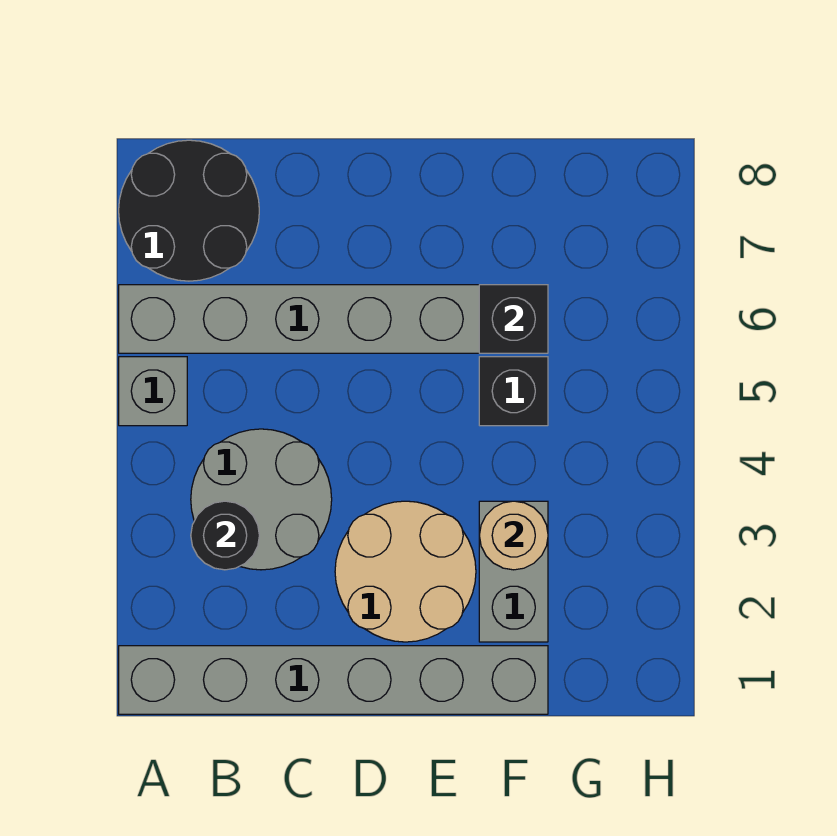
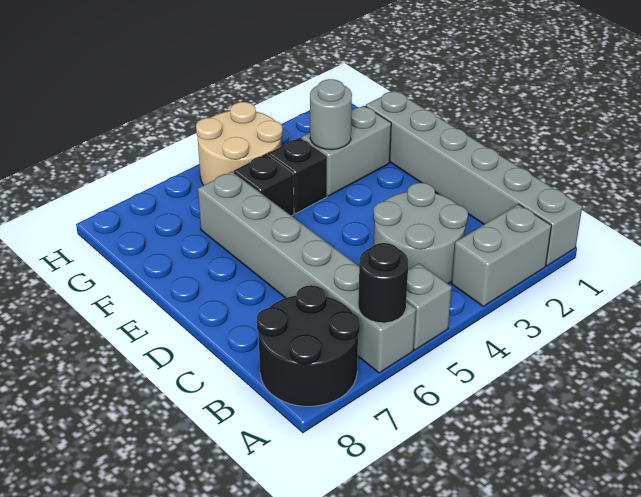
none -> grey 1x2 brick [451,204,551,306]
black 1x1 round brick [191,501,259,570] -> black 1x1 round brick moved to [358,243,408,323]
tan 2x2 round brick [335,501,476,642] -> tan 2x2 round brick moved to [196,102,283,185]
tan 1x1 round brick [479,501,548,570] -> grey 1x1 round brick [310,79,352,150]
black 1x1 brick [479,285,548,353] -> black 1x1 brick moved to [268,138,327,213]

